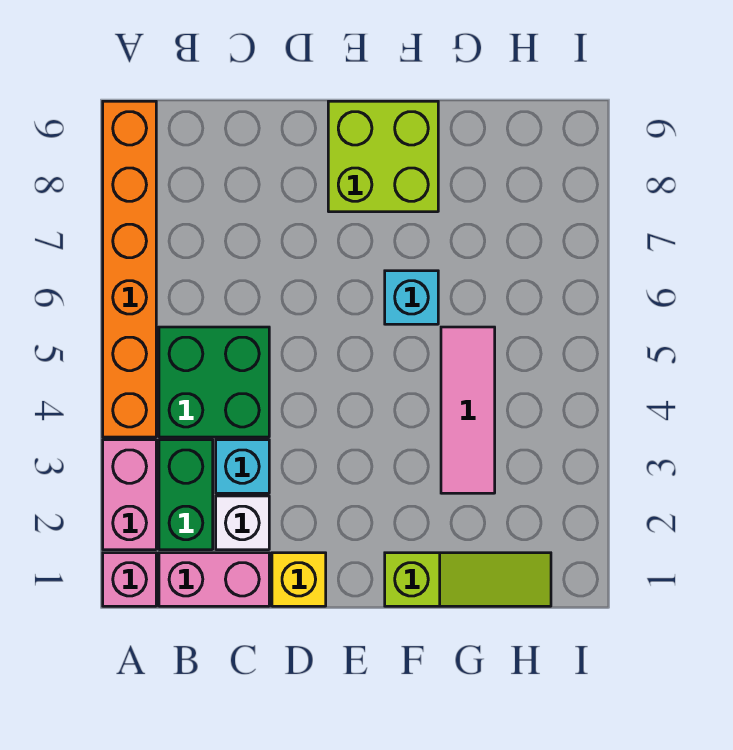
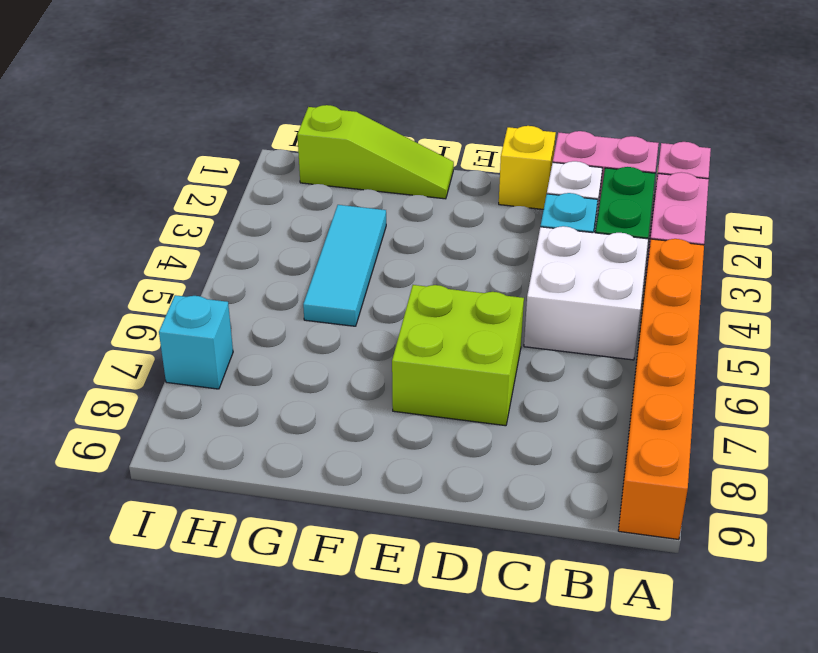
green 2x2 brick [159,327,269,437] -> white 2x2 brick [524,226,648,360]
lime 2x2 brick [328,101,438,212] -> lime 2x2 brick moved to [392,285,524,426]
lime 1x3 slope [385,553,551,606] -> lime 1x3 slope turned to [297,105,454,199]
cyan 1x1 brick [385,271,438,324] -> cyan 1x1 brick moved to [159,295,233,389]
pink 1x3 tile [441,327,495,493] -> cyan 1x3 tile [303,205,386,326]

